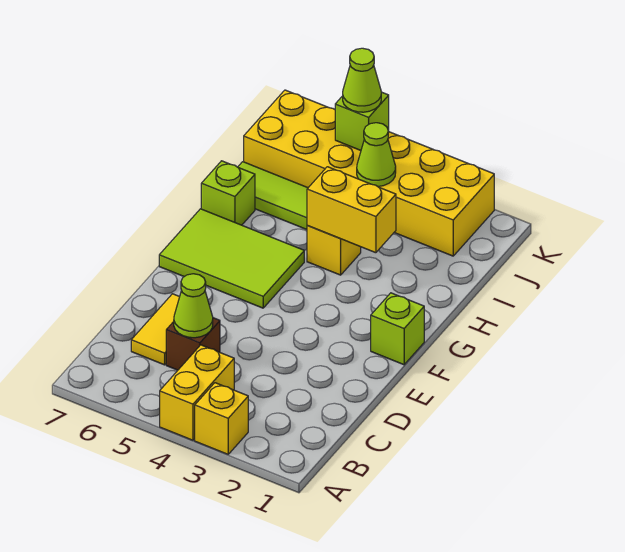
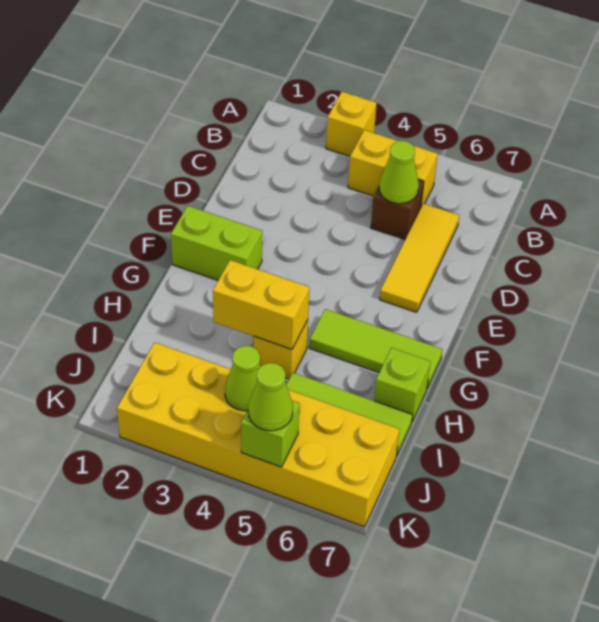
yellow 1x2 brick [160,345,234,440] -> yellow 1x2 brick turned to [348,130,438,206]
yellow 1x2 tile [131,294,179,365] -> yellow 1x3 tile [380,204,459,312]
lime 1x1 brick [371,293,424,365] -> lime 1x2 brick [171,206,262,280]
lime 2x3 tile [159,209,304,308] -> lime 1x3 tile [309,309,443,389]

